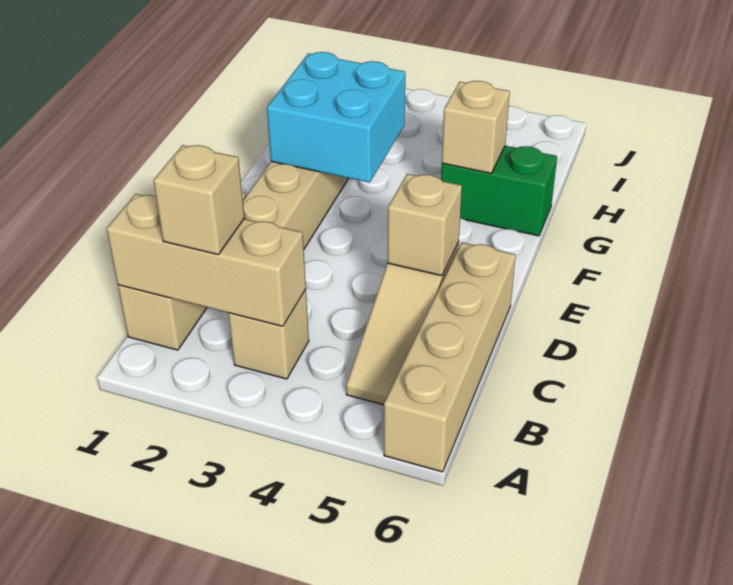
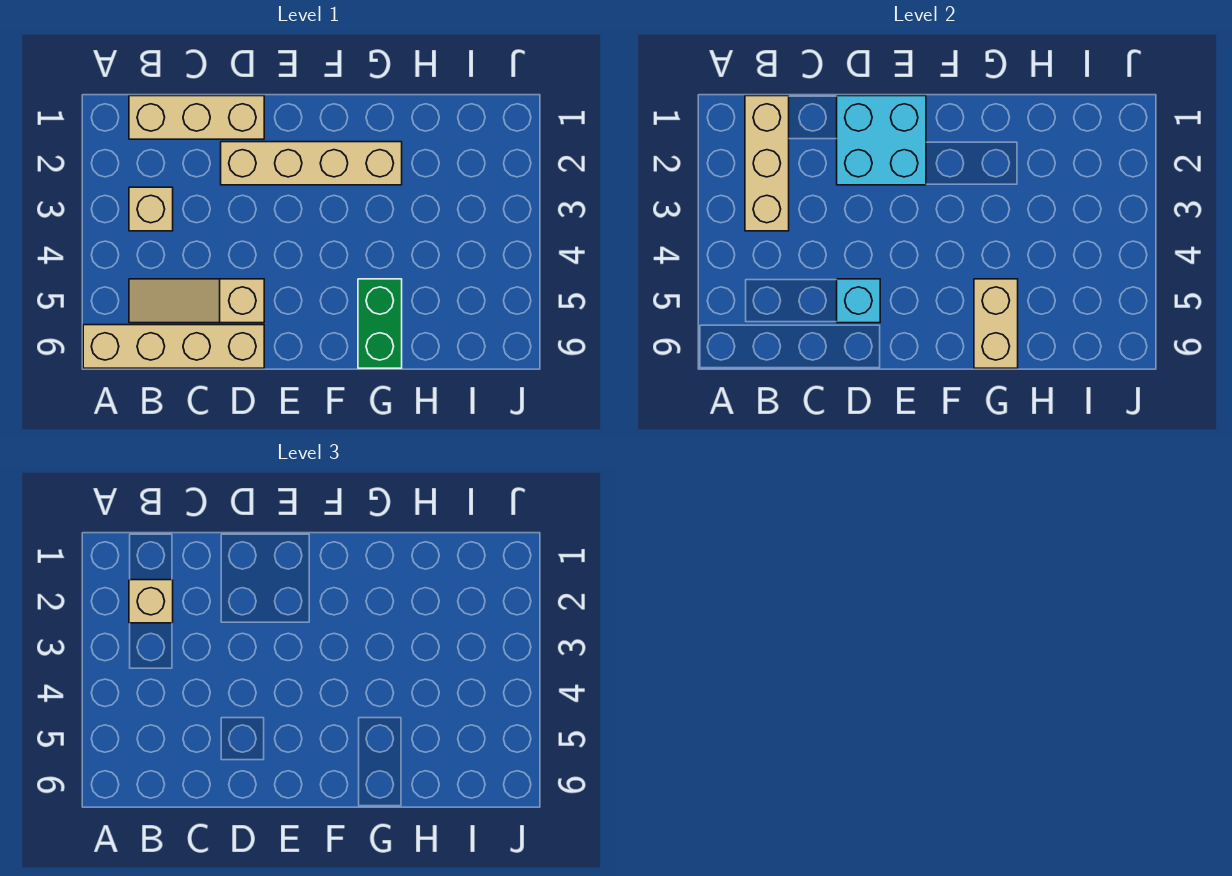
tan 1x1 brick [388,174,462,276] -> cyan 1x1 brick [837,279,880,323]
cyan 2x2 brick [267,52,405,182] -> cyan 2x2 brick moved to [837,96,926,185]
tan 1x1 brick [442,81,510,173] -> tan 1x2 brick [974,279,1018,368]

